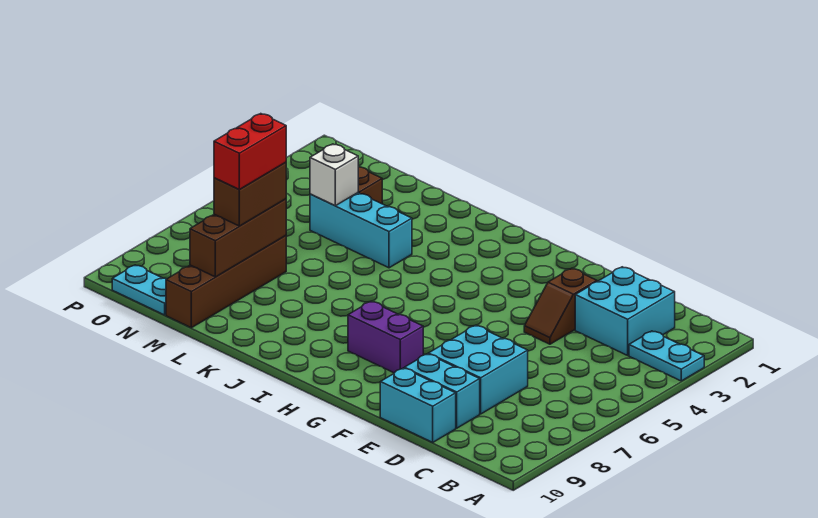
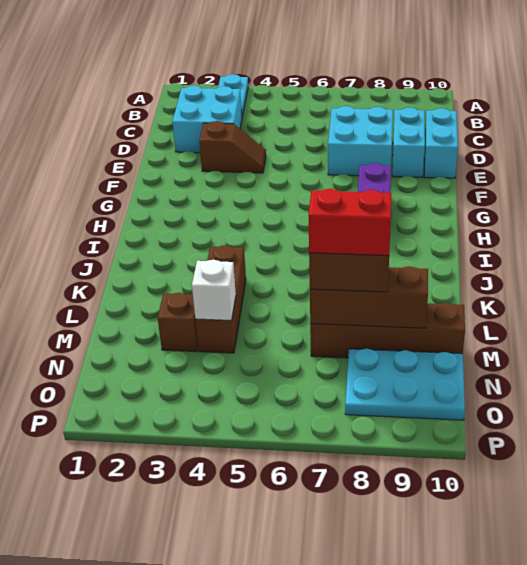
cyan 1x3 brick [310,193,412,268] -> brown 1x3 brick [195,245,246,353]
cyan 1x2 plate [112,265,166,315] -> cyan 2x3 plate [345,349,465,420]

